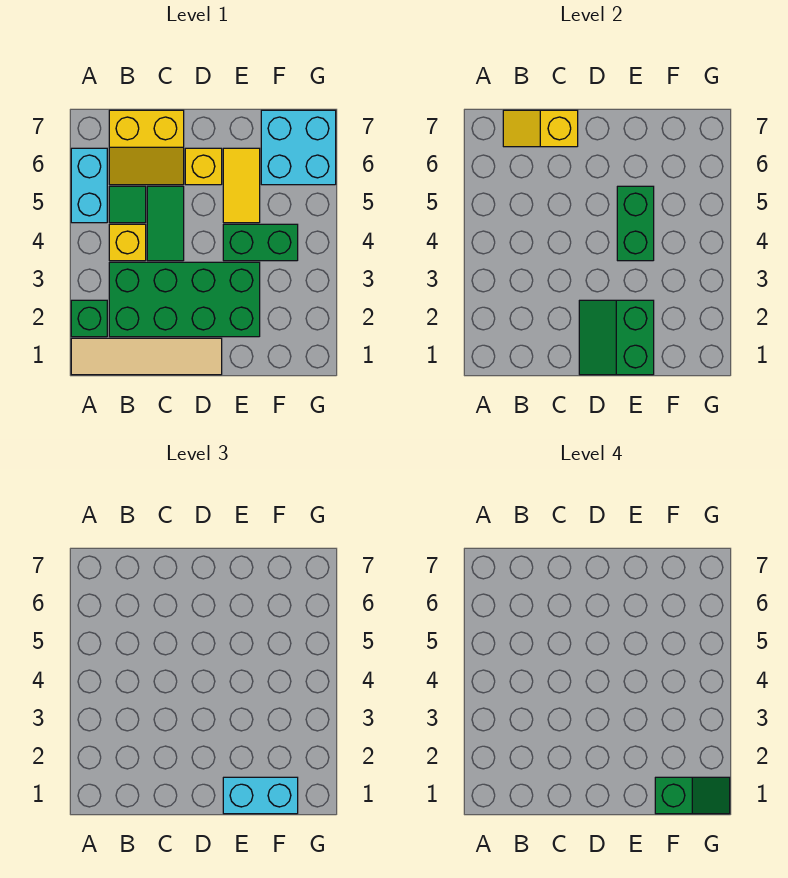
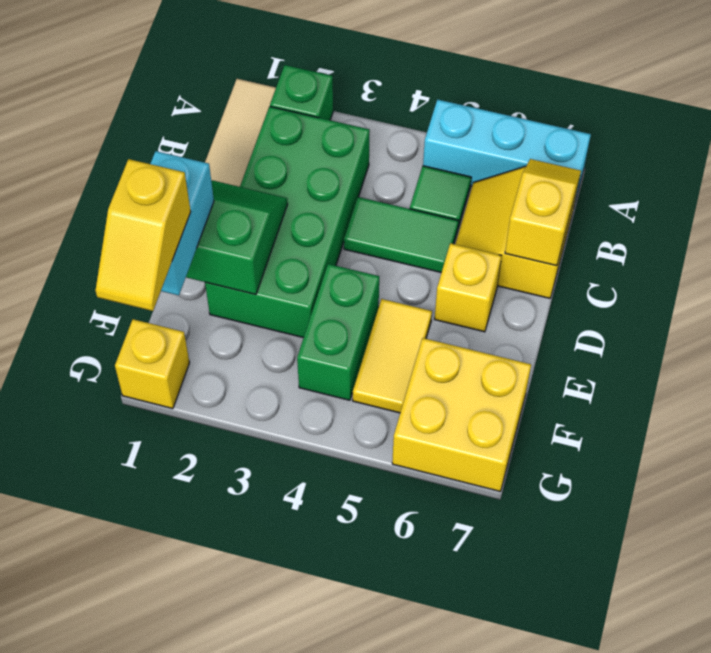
cyan 1x2 brick [71,148,107,223] -> cyan 1x3 brick [423,99,591,205]
yellow 1x1 brick [109,224,146,261] -> yellow 1x1 brick moved to [115,319,189,409]
green 1x2 brick [617,186,654,261] -> none
yellow 1x2 tile [223,148,260,223] -> yellow 1x2 tile turned to [353,299,432,413]
green 1x2 slope [655,777,730,814] -> yellow 1x2 slope [95,159,191,311]
cyan 2x2 brick [261,110,336,185] -> yellow 2x2 brick [392,338,531,491]

